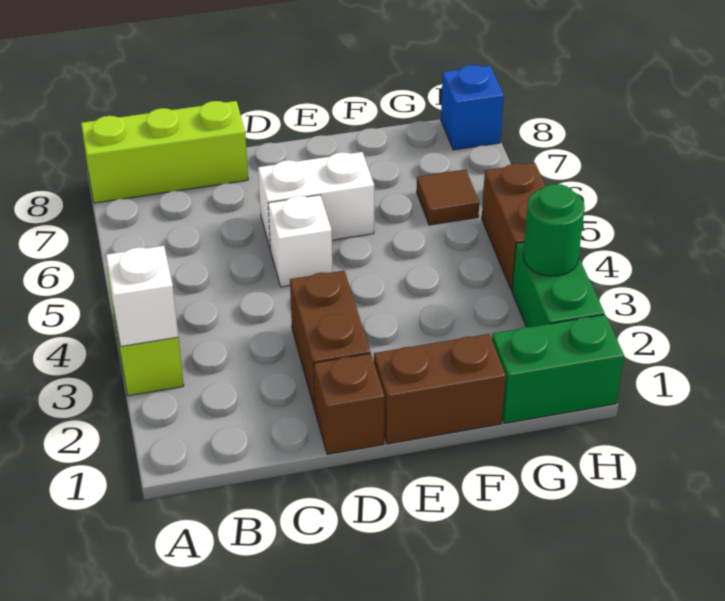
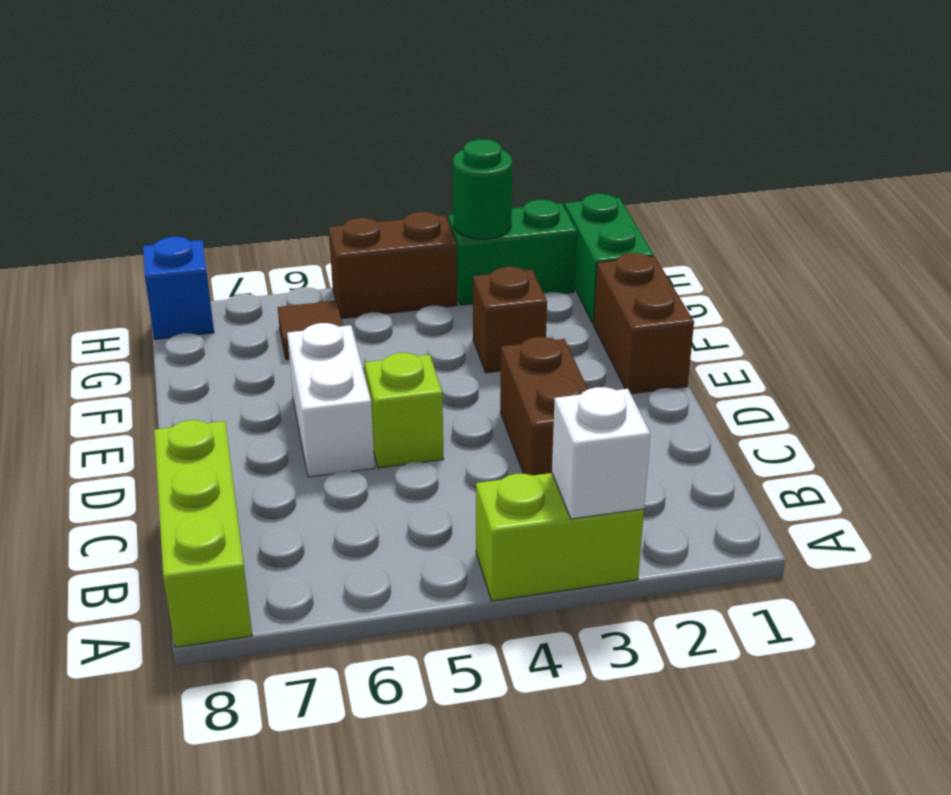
brown 1x1 brick [314,353,385,454] -> brown 1x1 brick moved to [473,267,547,373]
brown 1x2 brick [290,271,370,409] -> brown 1x2 brick turned to [500,337,588,475]
white 1x1 brick [268,195,332,287] -> lime 1x1 brick [365,353,444,468]

